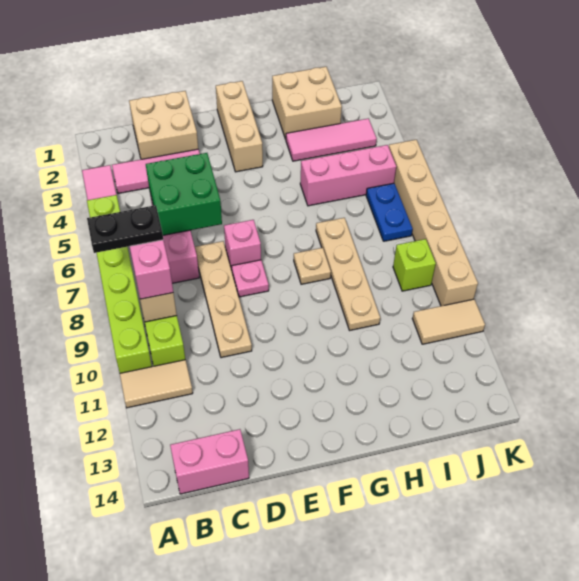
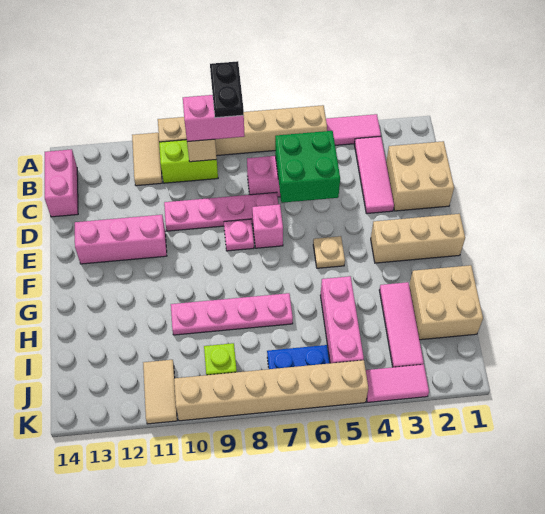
lime 1x6 brick [87,195,152,373] -> tan 1x6 brick [158,105,327,156]
tan 1x4 plate [195,241,252,358] -> pink 1x4 plate [164,192,278,231]
none -> pink 1x3 brick [75,215,167,264]
tan 1x1 plate [294,248,331,284] -> tan 1x1 plate moved to [313,236,345,268]
tan 1x4 plate [316,218,380,330] -> pink 1x4 plate [171,293,293,335]
none -> pink 1x2 tile [366,364,429,402]

